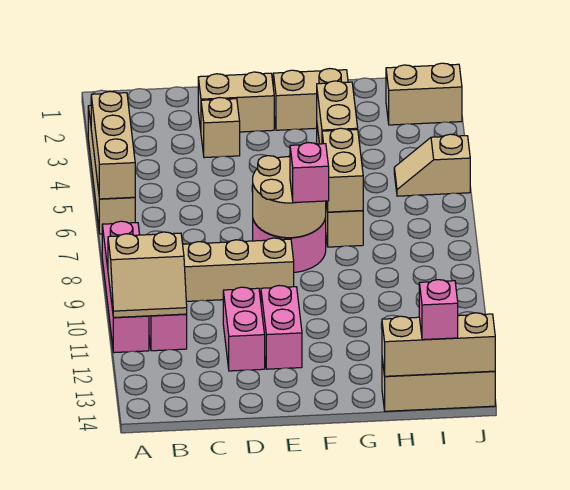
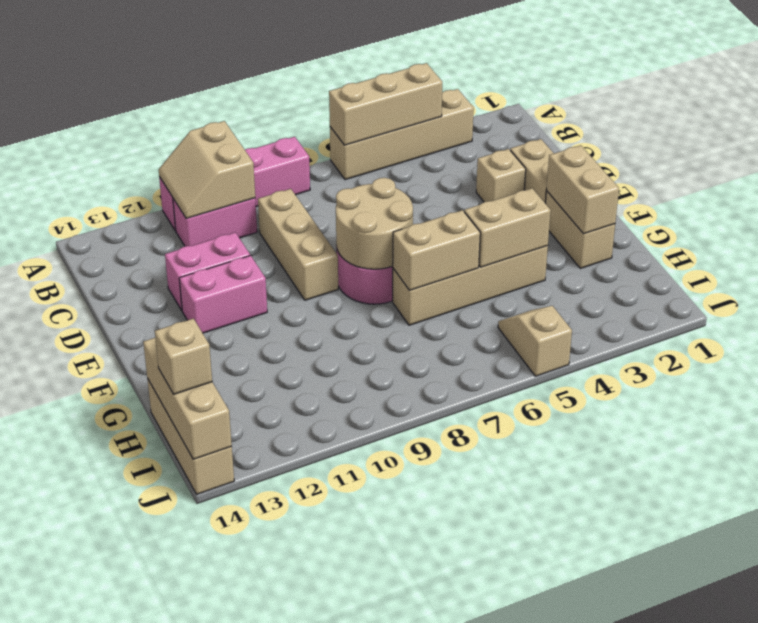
pink 1x1 brick [290,143,329,203] -> none
tan 1x2 brick [386,63,462,125] -> tan 1x2 brick moved to [547,145,619,234]
pink 1x1 brick [419,280,458,340] -> tan 1x1 brick [155,319,212,394]

